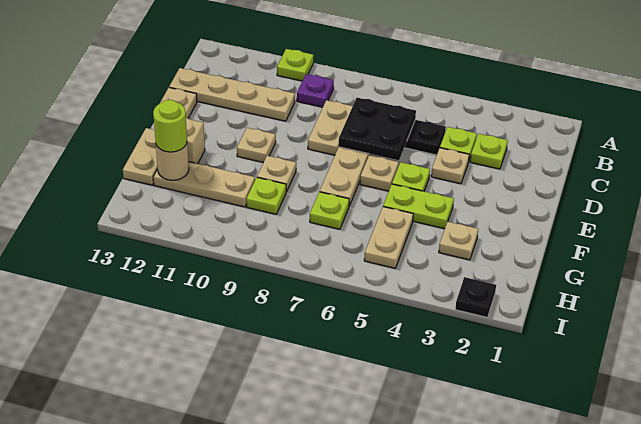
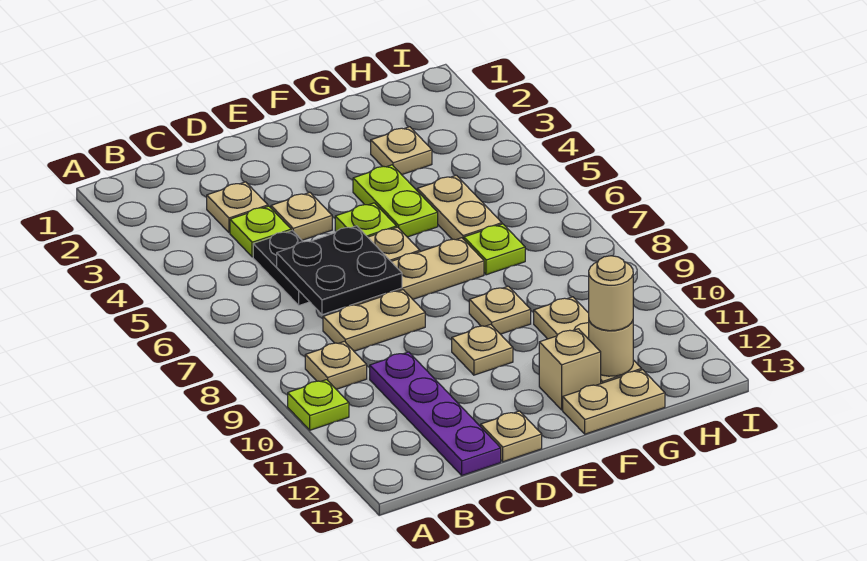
purple 1x1 plate [297,74,334,107] -> tan 1x1 plate [305,341,367,389]
lime 1x1 plate [470,134,508,169] -> tan 1x1 plate [207,182,268,233]
tan 1x4 plate [169,68,295,121] -> purple 1x4 plate [370,352,501,475]
tan 1x2 plate [364,207,413,268] -> tan 1x2 plate turned to [417,175,502,240]
lime 1x1 plate [246,178,286,214] -> none
lime 1x1 round brick [153,100,187,152] -> tan 1x1 round brick [589,256,633,331]
black 1x1 plate [455,277,496,317] -> none

